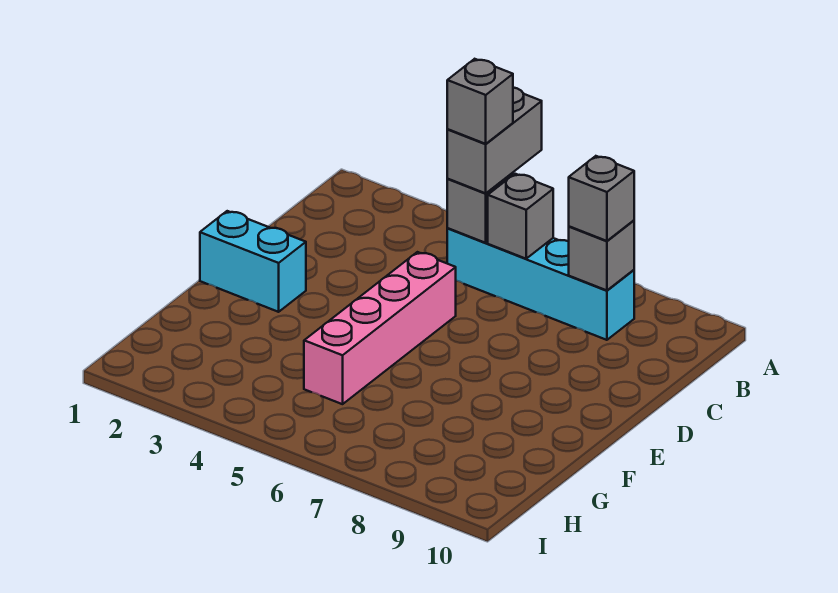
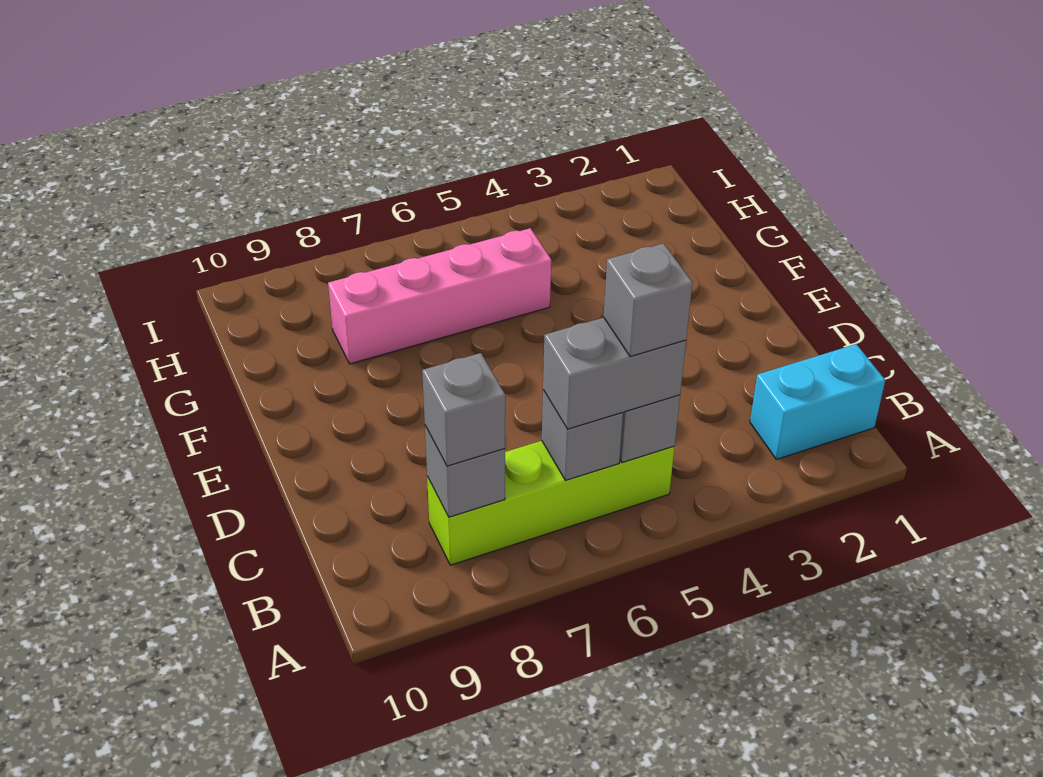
grey 1x2 brick [447,88,542,193] -> grey 1x2 brick turned to [543,317,686,429]
cyan 1x4 brick [447,228,634,340] -> lime 1x4 brick [427,441,674,565]
pink 1x4 brick [304,252,456,404] -> pink 1x4 brick turned to [328,228,551,364]
cyan 1x2 brick [200,211,306,312] -> cyan 1x2 brick moved to [750,344,885,459]

